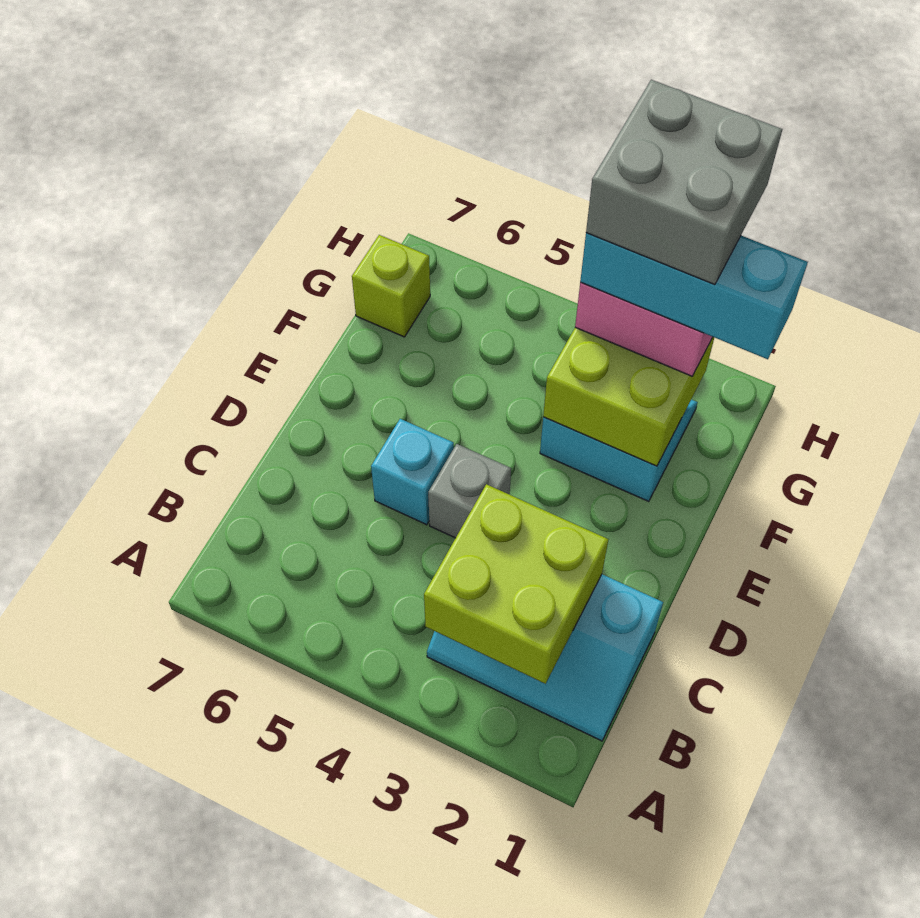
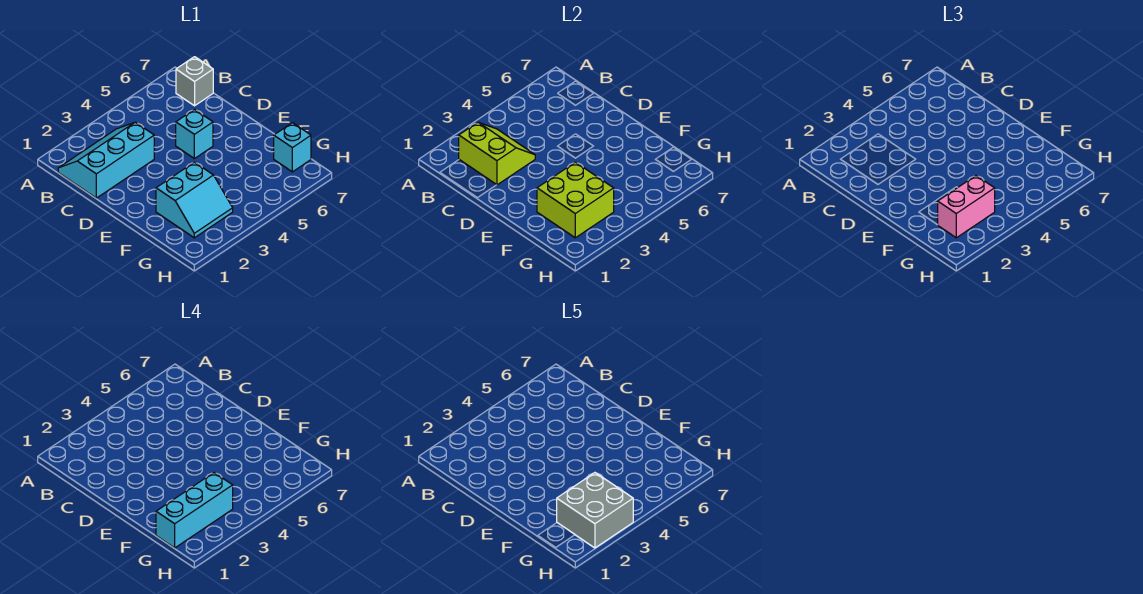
lime 2x2 brick [424,484,608,684] -> lime 2x2 slope [459,122,535,185]
grey 1x1 brick [428,444,511,538] -> grey 1x1 brick moved to [176,57,213,106]
lime 1x1 brick [352,235,430,337] -> cyan 1x1 brick [274,123,311,172]

